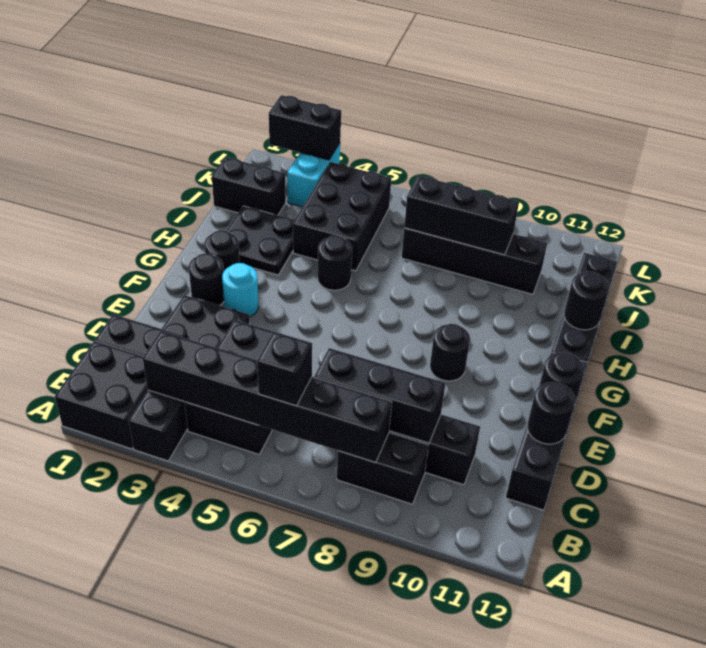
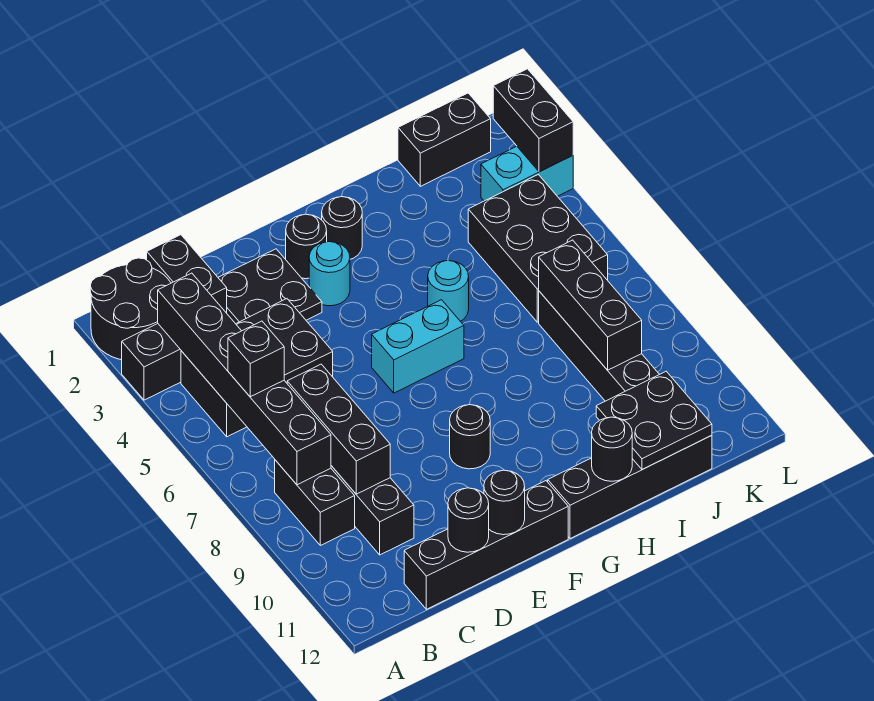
black 2x2 brick [55,341,147,449] -> black 2x2 round brick [90,258,171,360]
none -> cyan 1x2 brick [372,300,464,393]
black 2x2 plate [227,206,295,275] -> black 2x2 plate moved to [596,371,712,470]
black 1x1 round brick [318,235,352,290] -> cyan 1x1 round brick [428,260,469,321]
black 2x3 brick [293,162,391,271] -> black 2x3 brick turned to [468,175,608,322]
black 1x2 brick [212,157,286,215] -> black 1x2 brick turned to [398,93,491,186]

